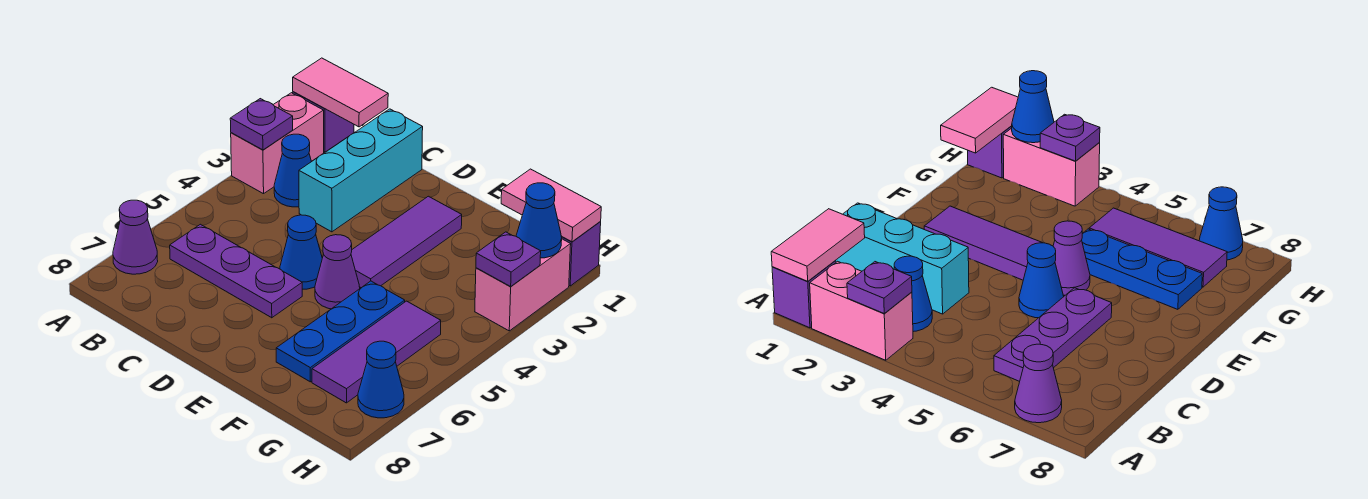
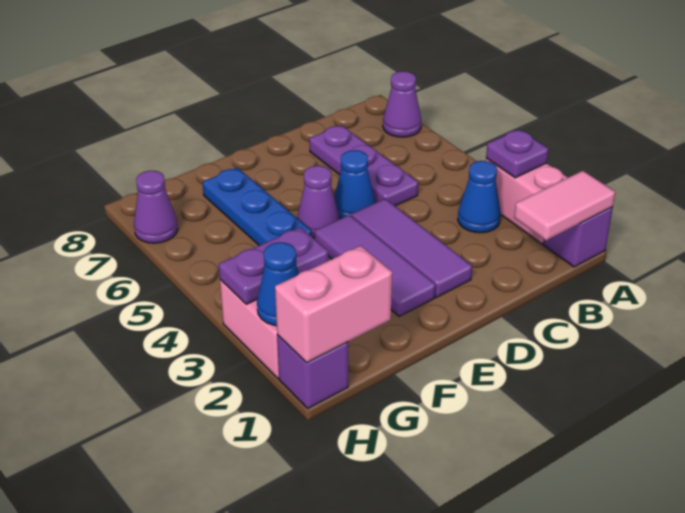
purple 1x3 plate [170,224,302,318] -> purple 1x3 plate turned to [309,125,418,206]
cyan 1x3 brick [299,109,423,232] -> none
pink 1x2 tile [501,169,601,242] -> pink 1x2 brick [275,246,392,362]
purple 1x3 tile [312,301,441,403] -> purple 1x3 tile moved to [351,199,472,297]
purple 1x1 plate [476,232,541,286] -> purple 1x2 plate [219,227,328,304]
blue 1x1 cone [358,341,404,418] -> purple 1x1 cone [134,171,178,243]

